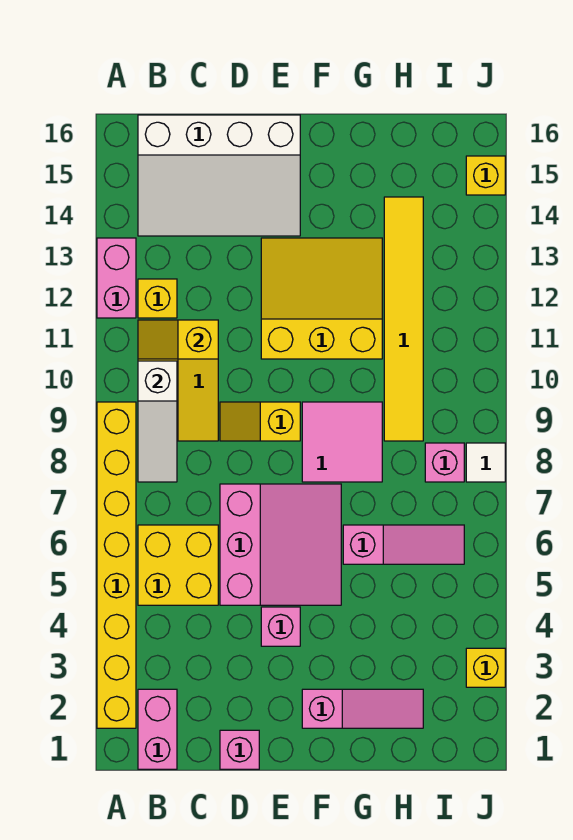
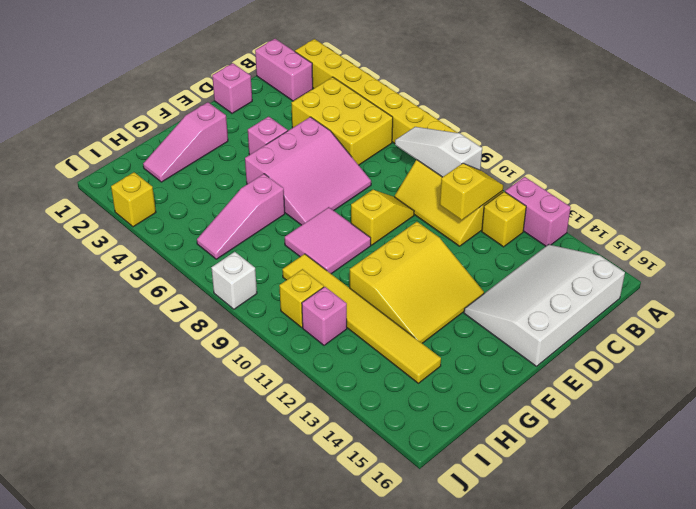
yellow 2x2 brick [138,525,218,605] -> yellow 2x3 brick [291,77,393,165]
pink 3x3 slope [220,484,341,605] -> pink 3x3 slope turned to [245,117,371,225]
pink 1x1 brick [425,443,464,482] -> pink 1x1 brick moved to [302,287,347,345]
white 1x1 tile [466,443,505,482] -> white 1x1 brick [211,252,257,309]
yellow 1x1 brick [466,156,505,195] -> yellow 1x1 brick moved to [279,269,324,327]

